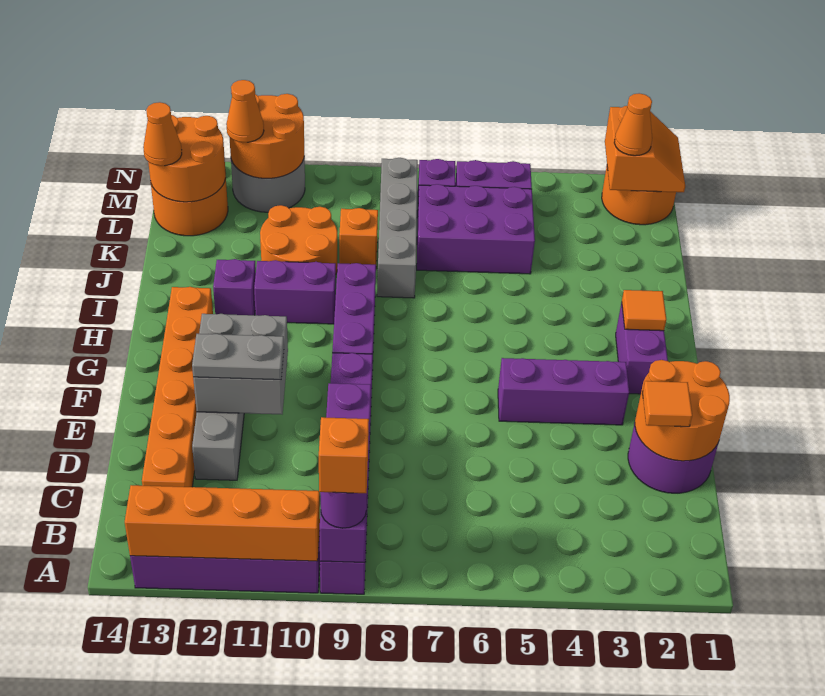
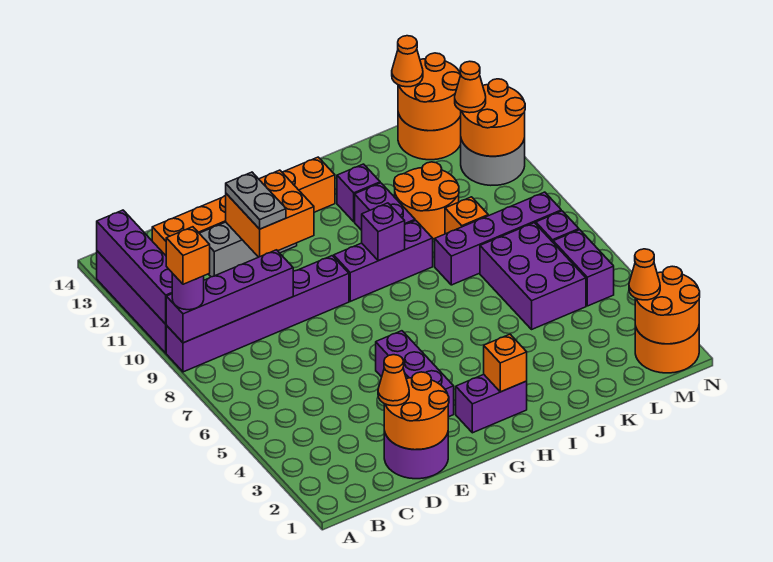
orange 1x4 brick [125,485,320,561] -> purple 1x4 brick [97,210,172,324]
orange 1x1 tile [643,381,692,427] -> orange 1x1 cone [378,355,409,406]
grey 2x2 brick [193,314,288,414] -> orange 2x2 brick [226,170,314,257]
orange 1x1 tile [622,290,666,331] -> orange 1x1 brick [484,334,527,392]
none -> purple 1x1 brick [362,203,405,261]
grey 1x4 brick [377,158,418,298] -> purple 1x4 brick [435,192,561,285]
orange 2x2 slope [605,106,685,192] -> orange 2x2 round brick [635,266,700,344]

